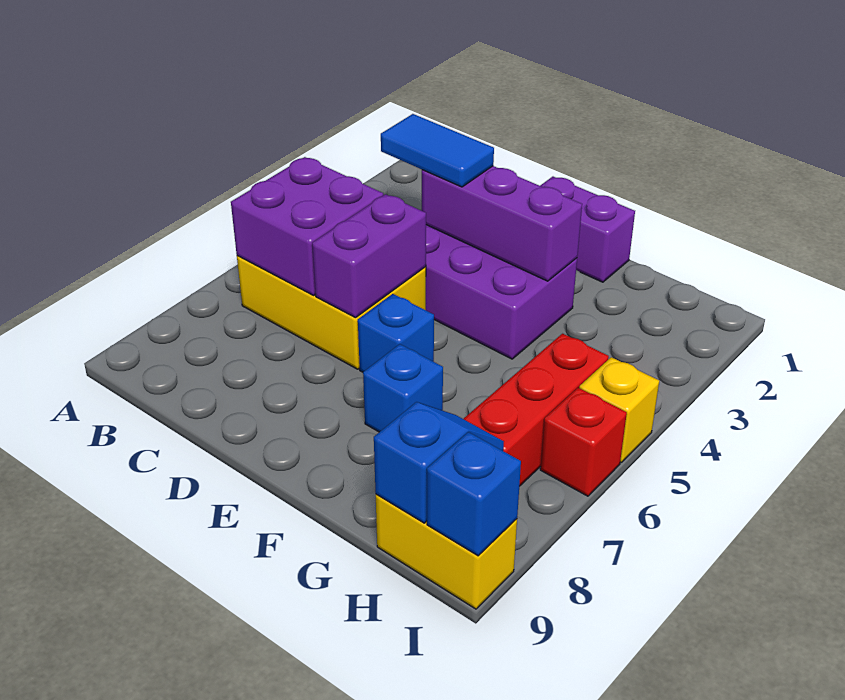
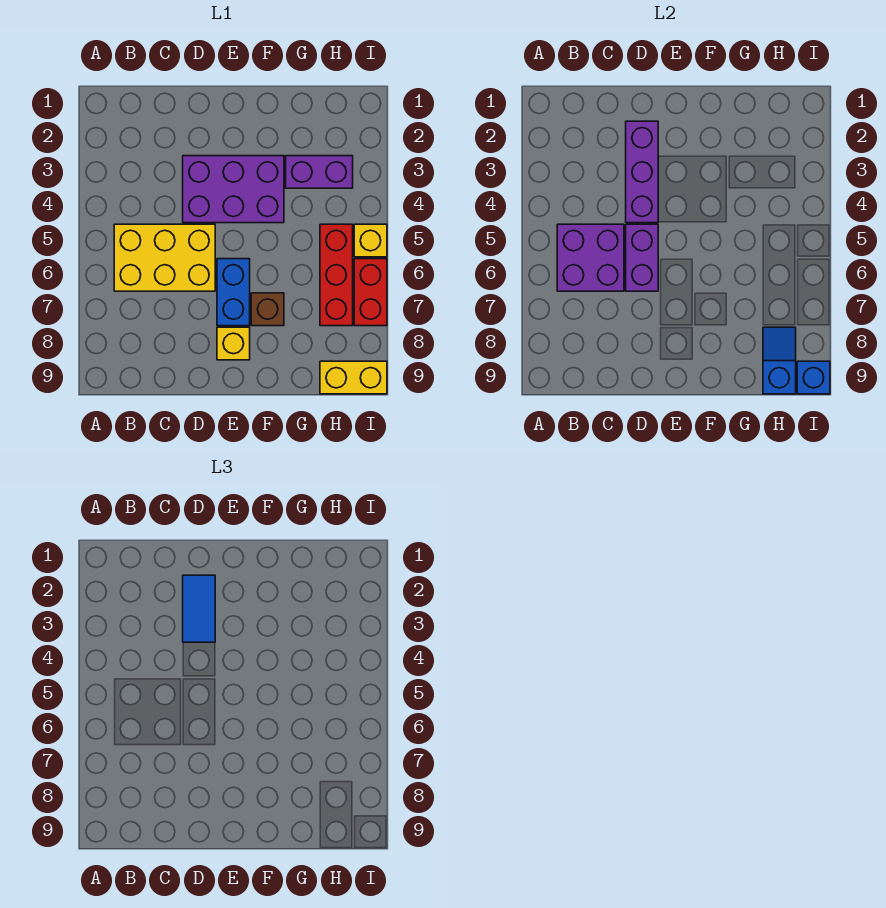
blue 1x2 tile [381,114,494,187] -> blue 1x2 tile turned to [183,575,215,642]
purple 1x3 brick [422,166,582,281] -> purple 1x3 brick turned to [626,121,658,223]
purple 1x2 brick [540,177,635,282] -> purple 1x2 brick moved to [286,156,353,188]
blue 1x1 brick [358,294,434,372] -> blue 1x2 brick [217,259,250,326]
none -> yellow 1x1 brick [217,327,250,360]
blue 1x1 brick [363,344,443,432] -> brown 1x1 brick [251,293,284,326]
red 1x1 brick [540,388,627,496] -> red 1x2 brick [354,259,387,326]

